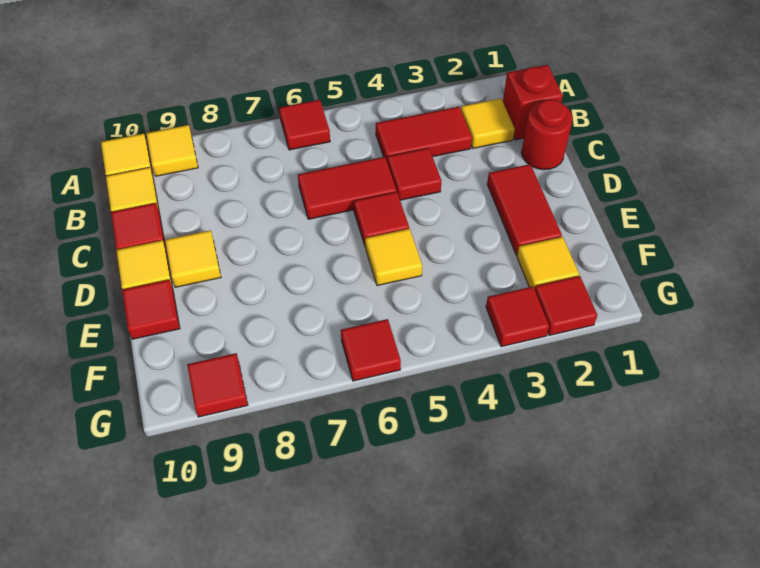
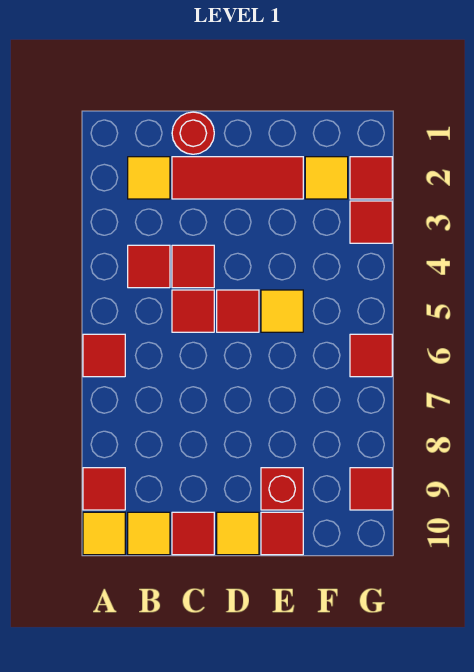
yellow 1x1 tile [146,125,198,176] -> red 1x1 tile [83,468,125,510]
red 1x1 brick [503,65,563,140] -> red 1x1 brick moved to [261,468,303,510]
red 1x2 tile [376,107,472,160] -> red 1x1 tile [128,245,170,288]
red 1x2 tile [298,157,397,219] -> red 1x1 tile [172,290,214,332]
red 1x2 tile [487,164,562,255] -> red 1x3 tile [172,157,303,199]
yellow 1x1 tile [165,230,221,287] -> none

